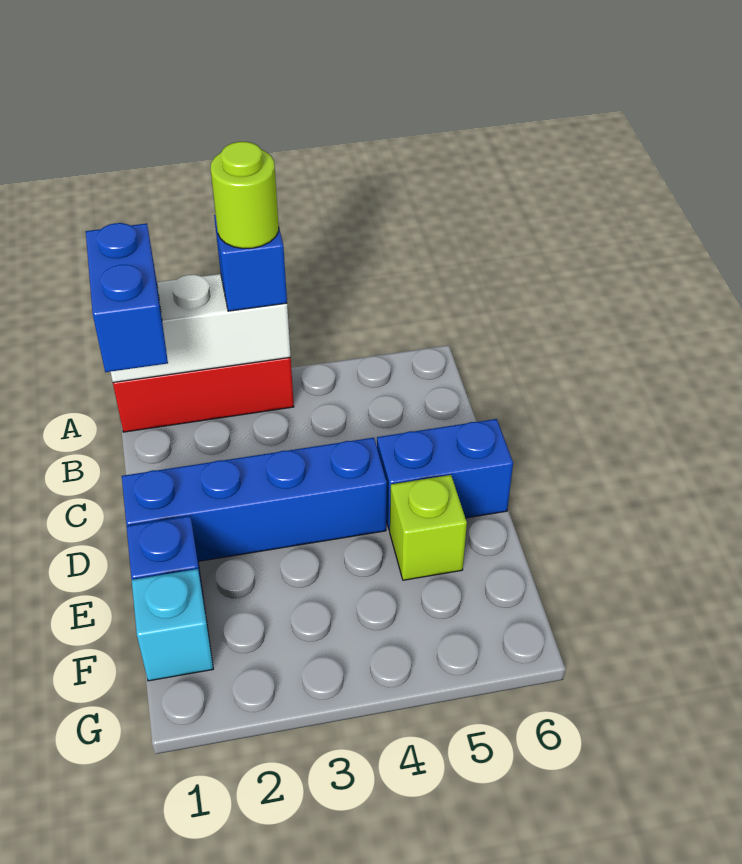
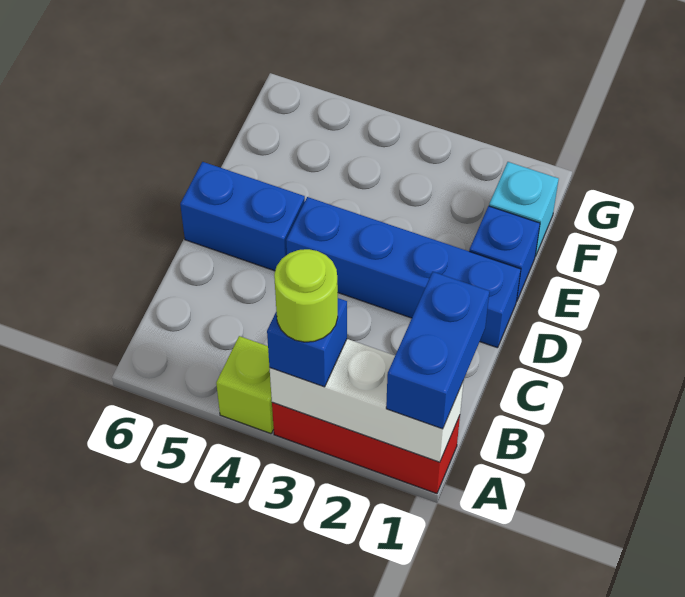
lime 1x1 brick [390,475,467,580] -> lime 1x1 brick moved to [216,336,274,434]

